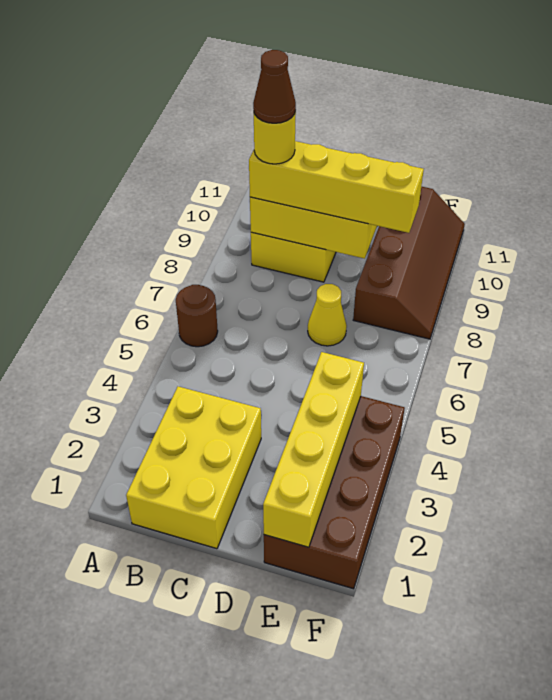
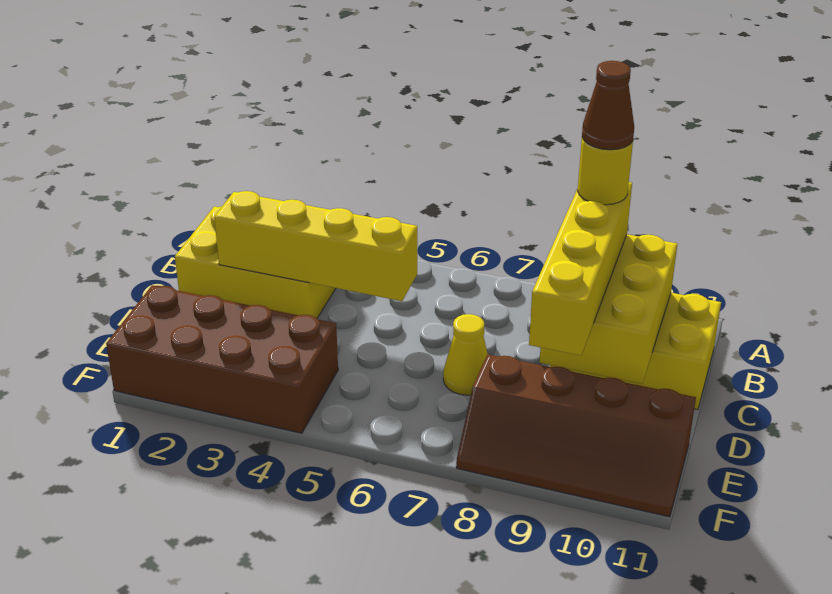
brown 1x1 round brick [176,285,218,347] -> none
yellow 1x4 brick [263,352,364,547] -> yellow 1x4 brick moved to [214,191,417,301]

